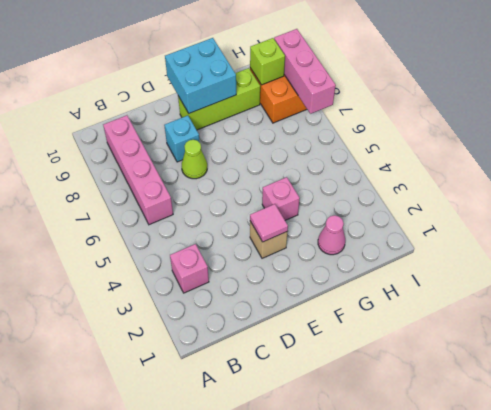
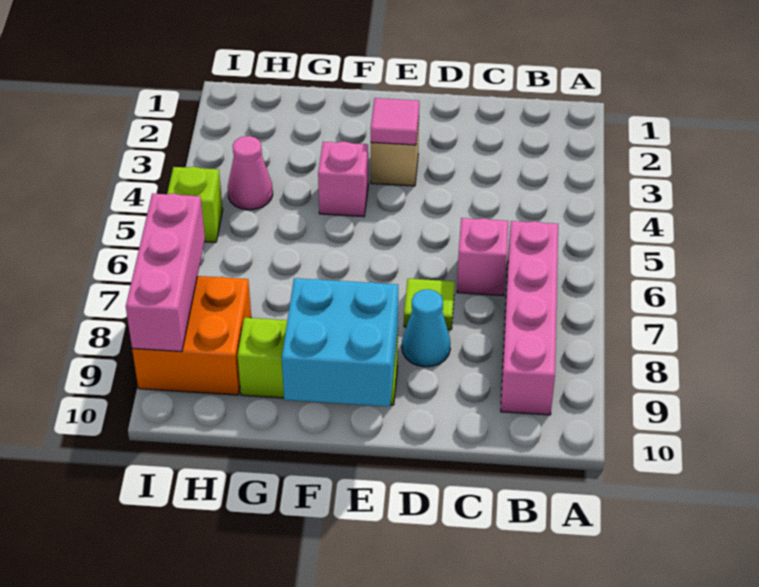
pink 1x1 brick [170,244,209,293] -> pink 1x1 brick moved to [457,218,508,296]
lime 1x1 cone [182,140,207,179] -> lime 1x1 tile [404,279,455,330]
cyan 1x1 brick [164,116,200,162] -> cyan 1x1 cone [402,289,450,367]
pink 1x1 cone [318,215,345,255] -> pink 1x1 cone moved to [228,136,273,210]
lime 1x1 brick [250,38,285,85] -> lime 1x1 brick moved to [167,167,223,242]

